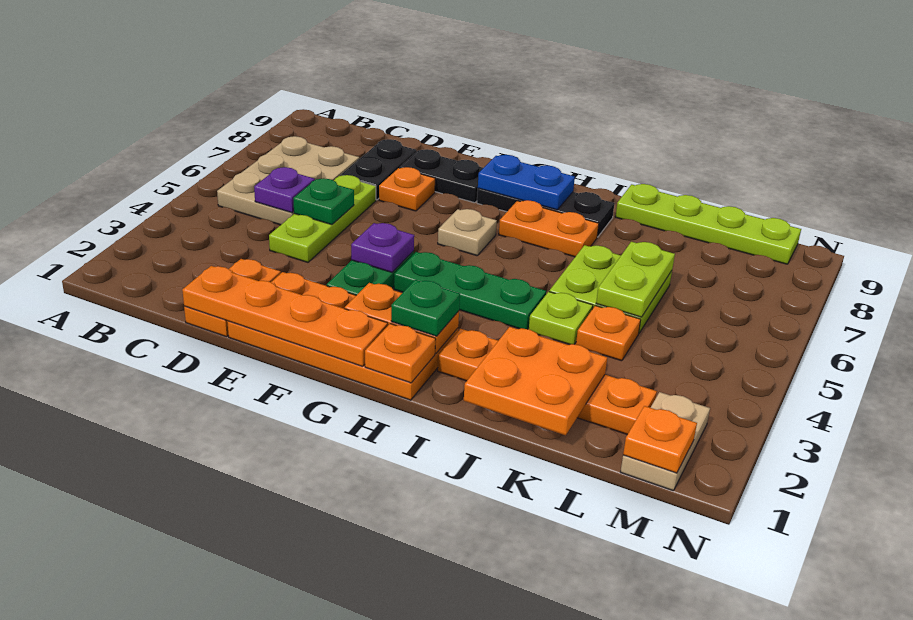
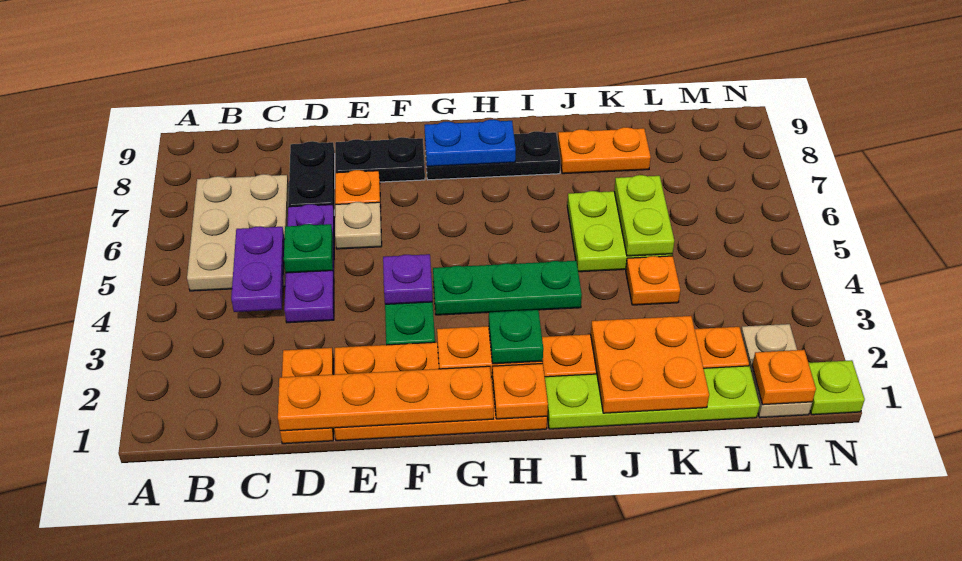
purple 1x1 plate [254,167,315,213] -> purple 1x2 plate [231,226,285,312]
lime 1x3 plate [269,175,376,262] -> purple 1x3 plate [284,204,334,323]
tan 1x1 plate [438,209,497,256] -> tan 1x1 plate moved to [335,202,382,249]
orange 1x2 plate [499,200,599,257] -> orange 1x2 plate moved to [558,127,651,174]
lime 1x1 plate [529,292,593,345] -> lime 1x1 plate moved to [809,360,865,415]
lime 1x4 plate [615,184,801,264] -> lime 1x4 plate moved to [545,366,760,429]

